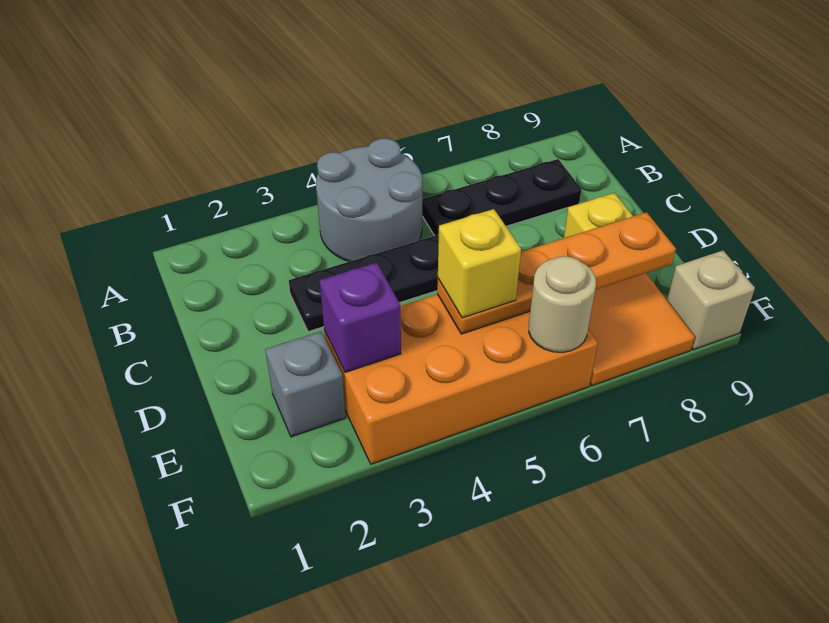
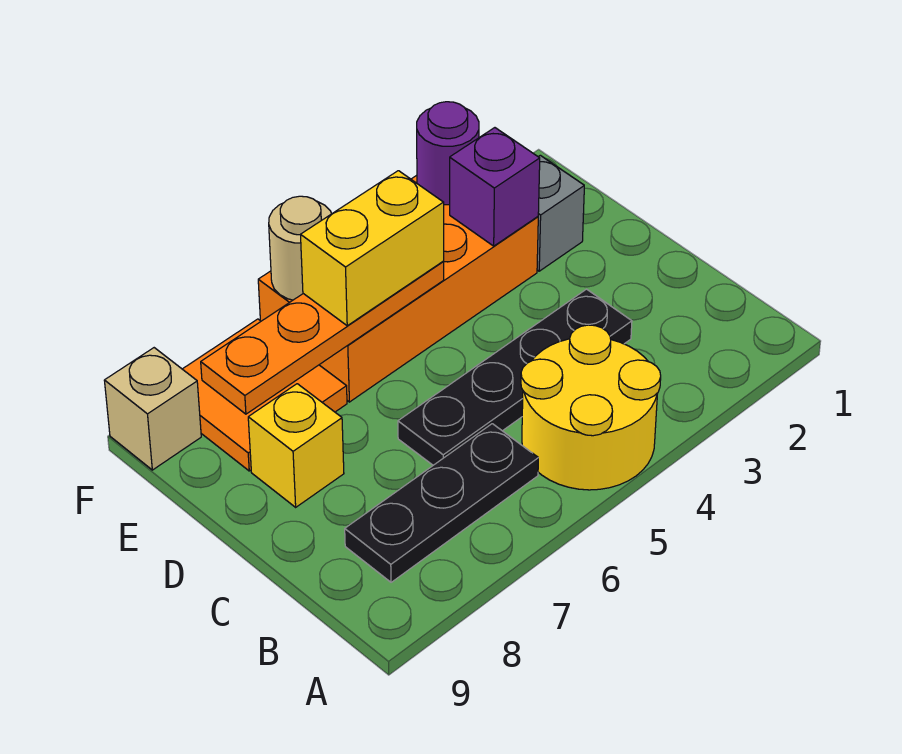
grey 2x2 round brick [316,138,423,262] -> yellow 2x2 round brick [521,325,661,490]
yellow 1x1 brick [438,209,521,318] -> yellow 1x2 brick [301,171,444,326]
none -> purple 1x1 round brick [417,102,479,205]

